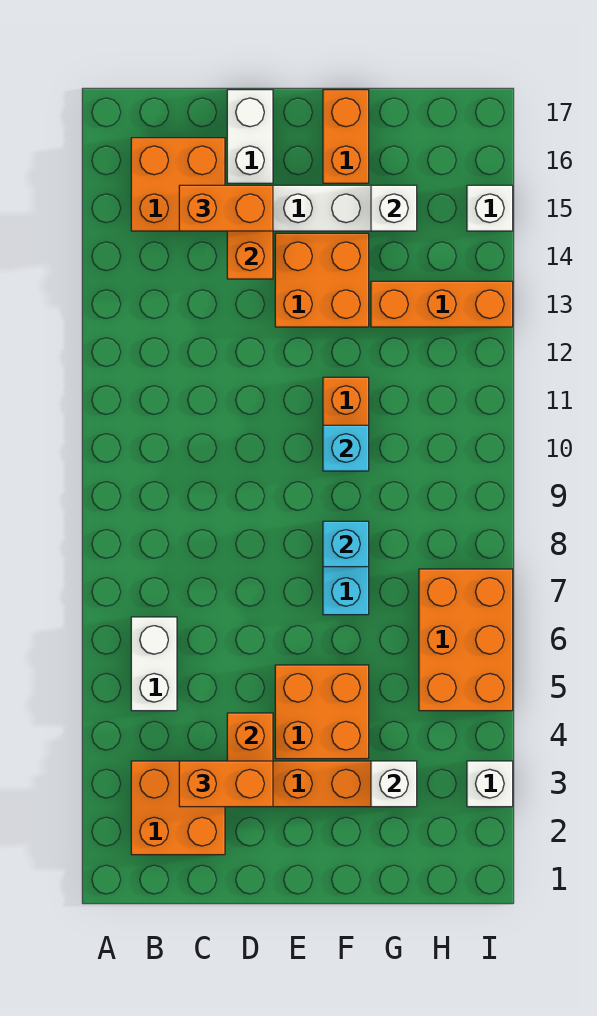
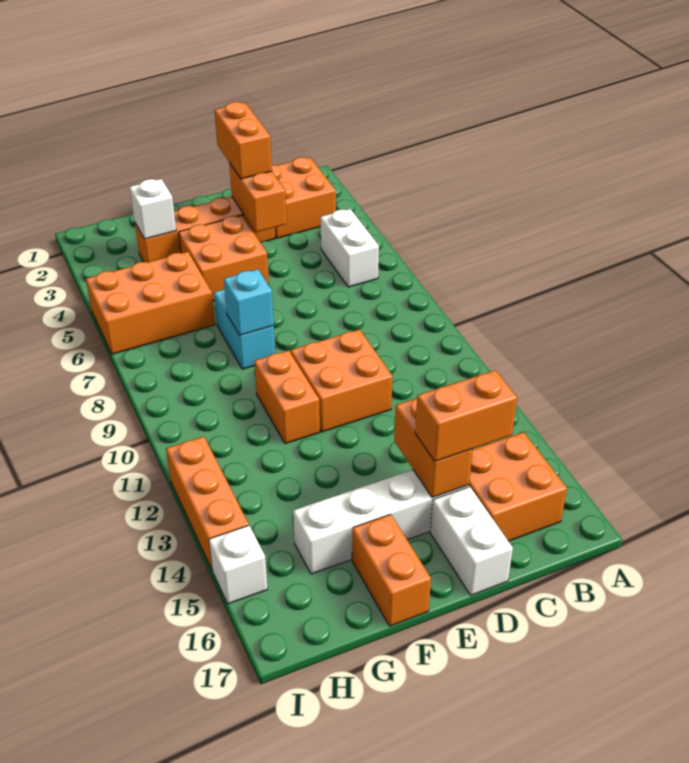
orange 1x2 brick [179,761,273,807] -> orange 1x2 brick turned to [215,102,272,179]
orange 2x2 brick [275,233,369,327] -> orange 2x2 brick moved to [291,329,393,432]
cyan 1x1 brick [323,425,369,471] -> none
orange 1x3 brick [371,281,513,327] -> orange 1x3 brick turned to [166,436,249,571]
white 1x1 brick [371,185,417,231] -> none
orange 2x3 brick [419,569,513,711] -> orange 2x3 brick turned to [86,252,215,354]
white 1x1 brick [467,761,513,807] -> none

